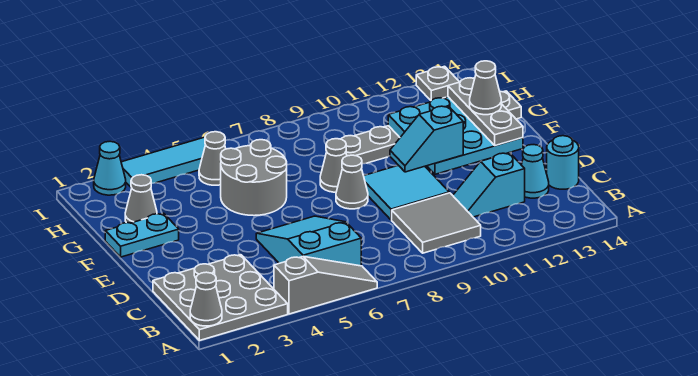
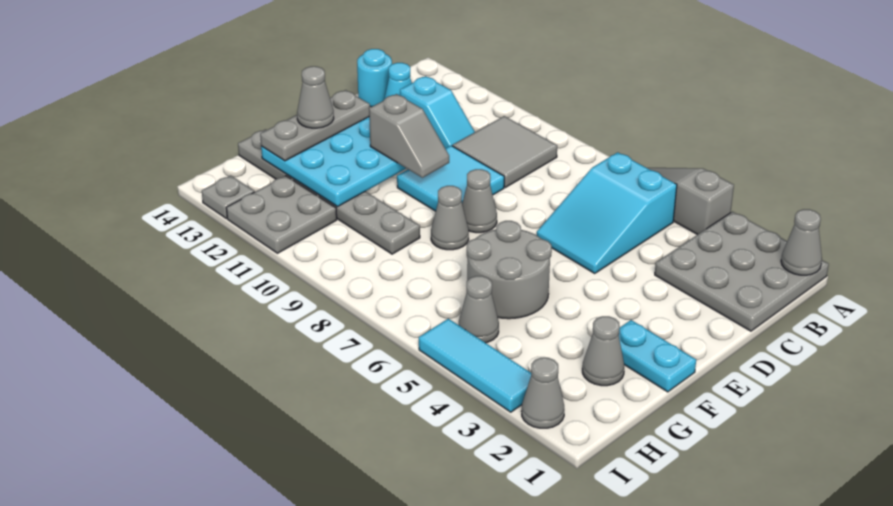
cyan 1x2 slope [390,106,463,172] -> grey 1x2 slope [369,94,449,178]
none -> grey 2x2 plate [226,176,337,253]
cyan 1x1 cone [94,141,126,195] -> grey 1x1 cone [521,358,565,428]

